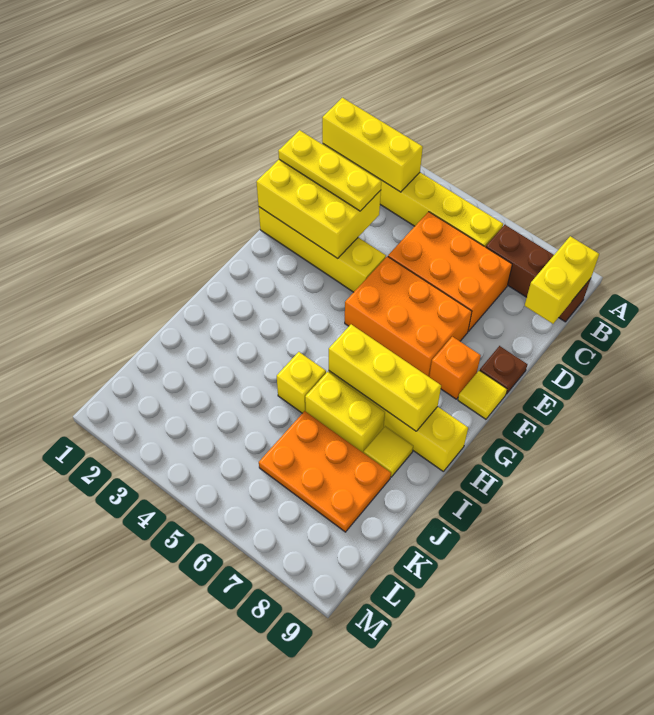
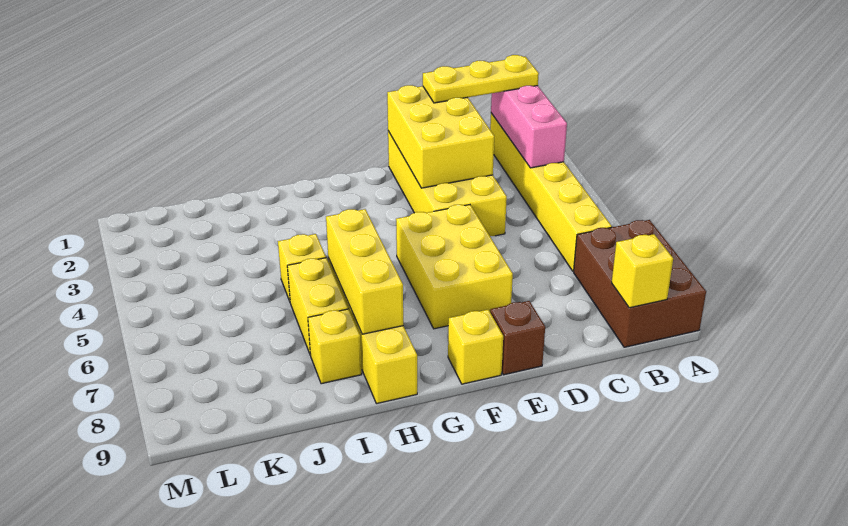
yellow 1x3 brick [322,98,423,192] -> pink 1x3 brick [491,86,567,168]
brown 1x3 brick [486,225,591,322] -> brown 2x3 brick [574,220,706,347]
yellow 1x2 brick [525,236,599,324] -> yellow 1x1 brick [612,234,673,308]
orange 2x3 brick [388,212,512,331] -> none
yellow 1x3 plate [278,130,381,211] -> yellow 1x3 plate turned to [423,55,539,103]
yellow 1x4 brick [259,207,386,292] -> yellow 2x4 brick [388,131,507,236]
orange 2x3 brick [345,256,472,377] -> yellow 2x3 brick [396,205,513,329]
brown 1x1 plate [480,346,527,394] -> brown 1x1 brick [490,301,545,375]
orange 1x1 brick [429,337,481,399] -> none
yellow 1x1 tile [458,370,507,419] -> yellow 1x1 brick [448,310,503,384]
yellow 1x1 tile [364,426,413,477] -> yellow 1x1 brick [308,309,362,384]
orange 2x3 plate [259,411,391,532] -> none

